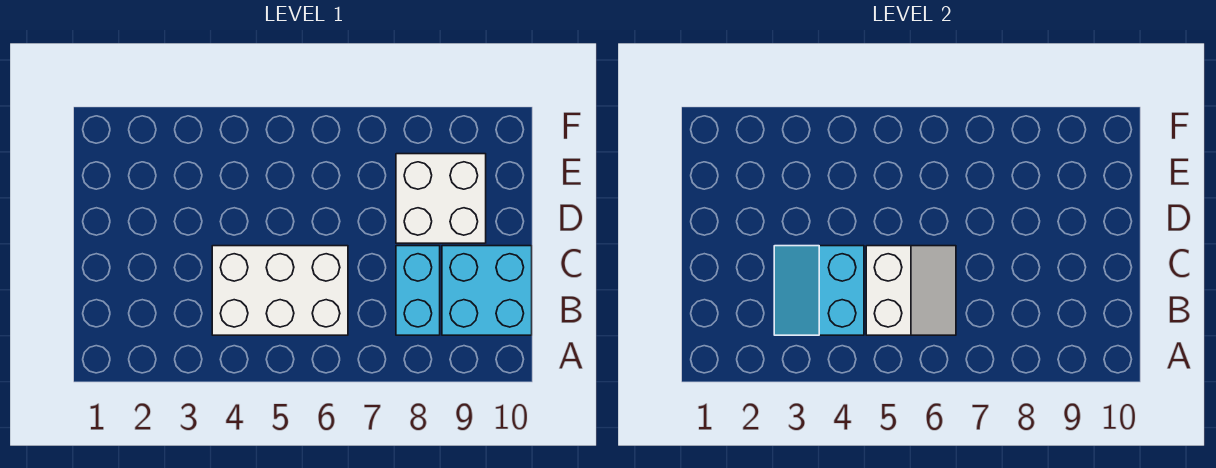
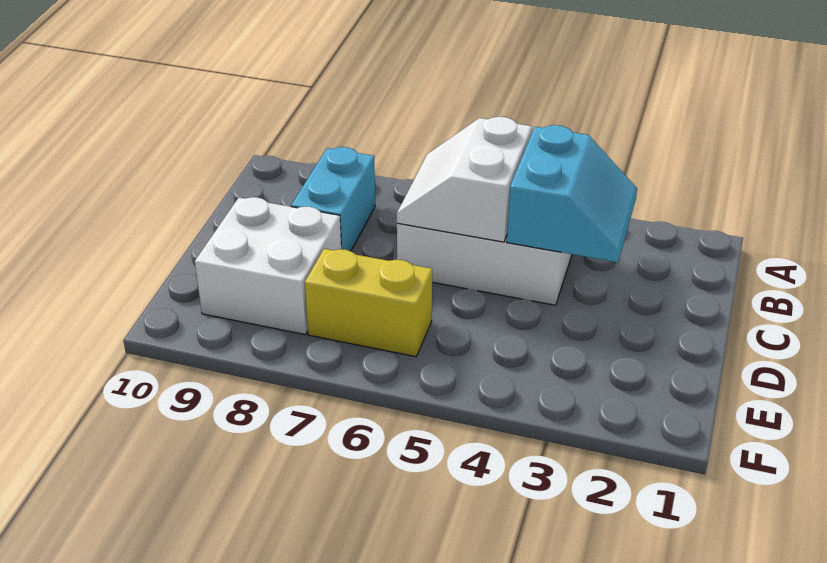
cyan 2x2 brick [442,246,532,335] -> none
none -> yellow 1x2 brick [305,249,432,357]

